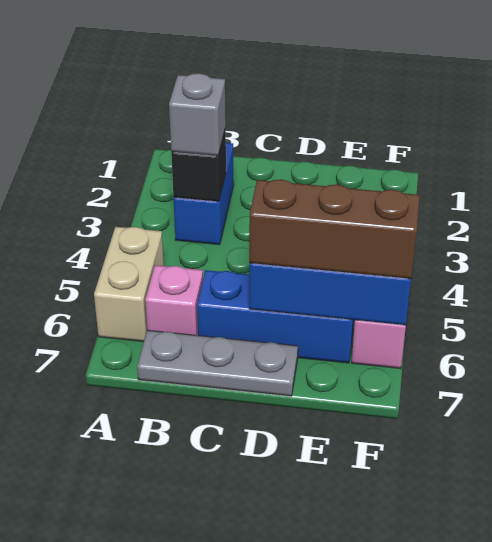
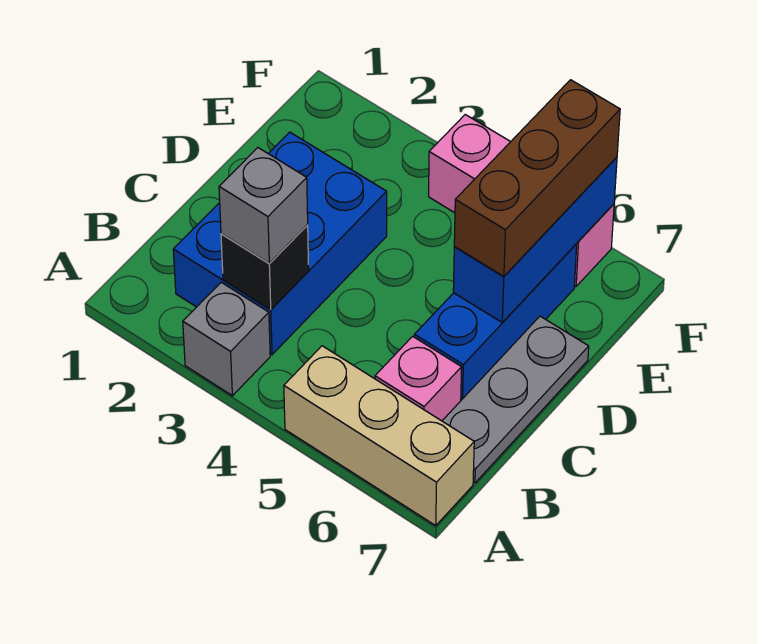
none -> grey 1x1 brick [183,282,270,396]
tan 1x2 brick [94,227,164,342] -> tan 1x3 brick [284,346,474,525]
blue 1x2 brick [174,143,234,245] -> blue 2x3 brick [173,132,387,354]

